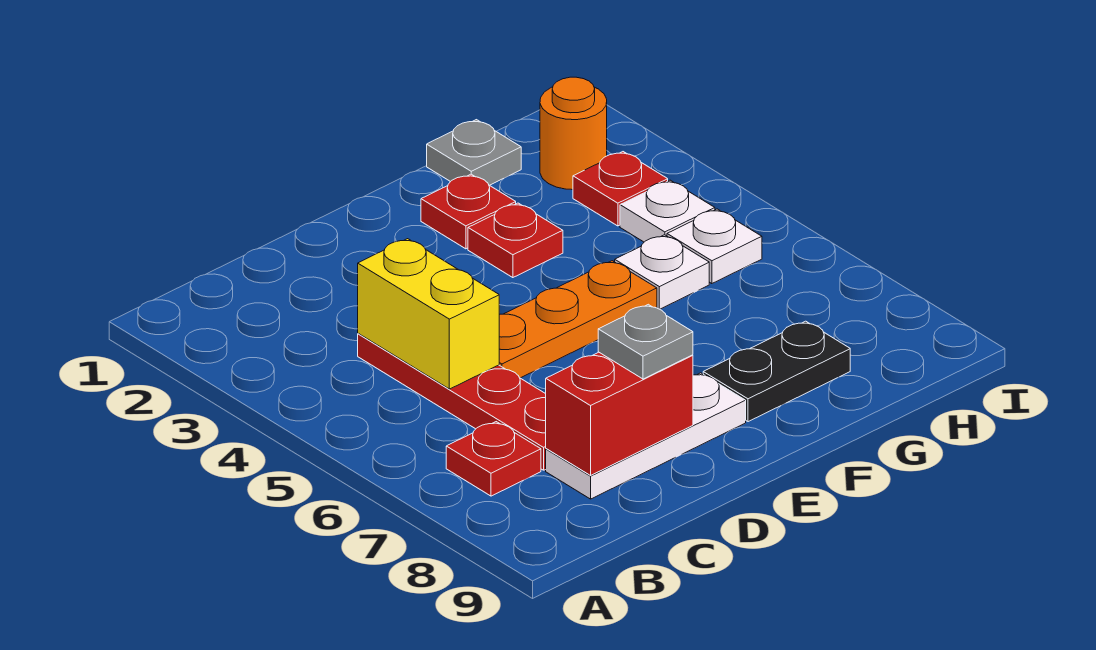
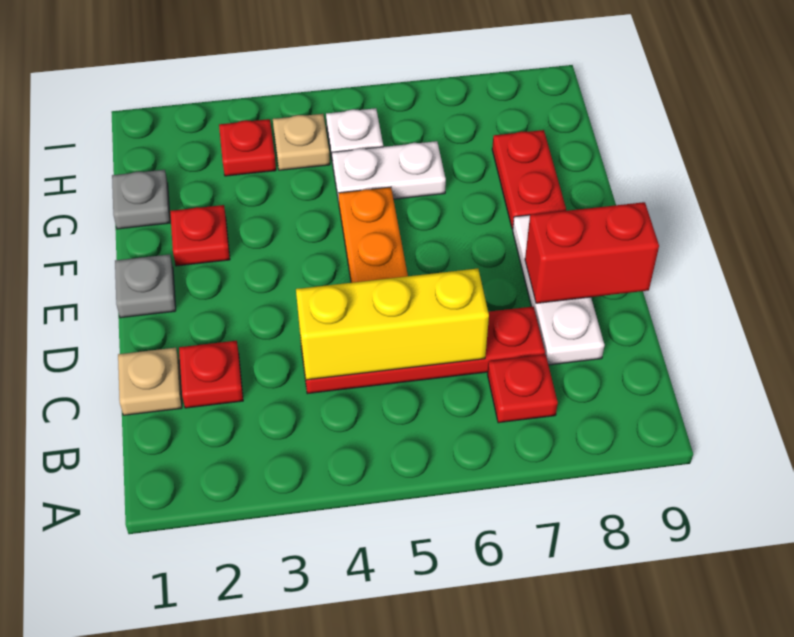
none -> tan 1x1 plate [118,348,182,415]
yellow 1x2 brick [358,239,499,389] -> yellow 1x3 brick [296,269,489,380]
red 1x2 brick [546,352,693,475] -> red 1x2 brick turned to [525,202,659,303]
grey 1x1 plate [598,304,693,379] -> grey 1x1 plate moved to [115,254,176,318]
red 1x1 plate [468,203,563,278] -> red 1x1 plate moved to [179,341,243,408]
black 1x2 plate [703,321,850,422] -> red 1x2 plate [492,130,566,229]
white 1x1 plate [615,235,709,309] -> white 1x2 plate [332,141,446,202]
orange 1x1 round brick [540,77,607,190] -> none
white 1x1 plate [620,180,715,242] -> tan 1x1 plate [273,114,330,170]

